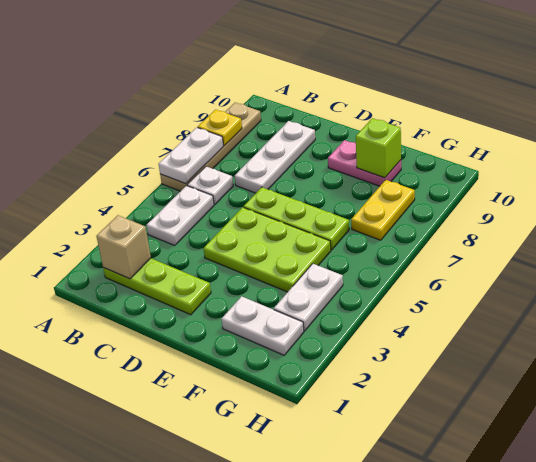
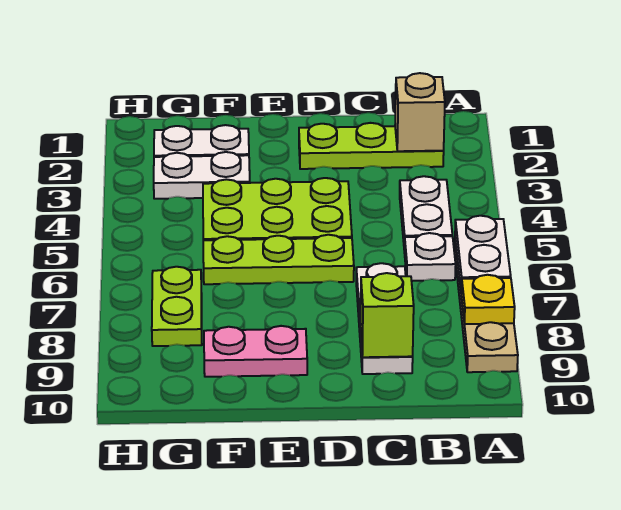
lime 1x1 brick [356,118,401,178] -> lime 1x1 brick moved to [360,273,414,357]
white 1x2 plate [274,264,343,331] -> white 1x2 plate turned to [154,152,250,199]
yellow 1x2 plate [351,180,415,240] -> lime 1x2 plate [152,267,202,346]

